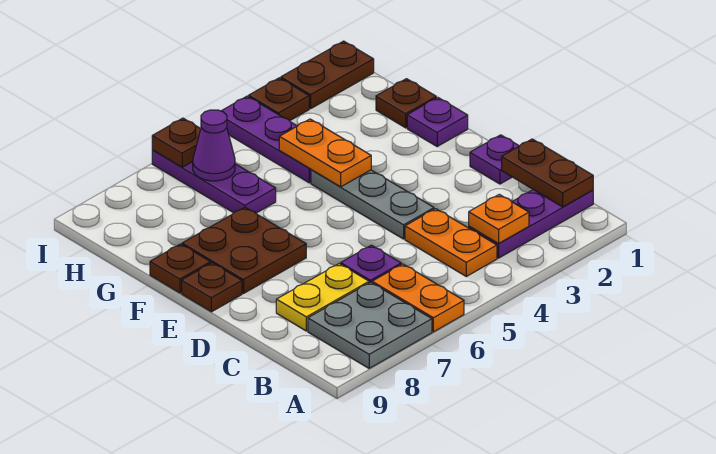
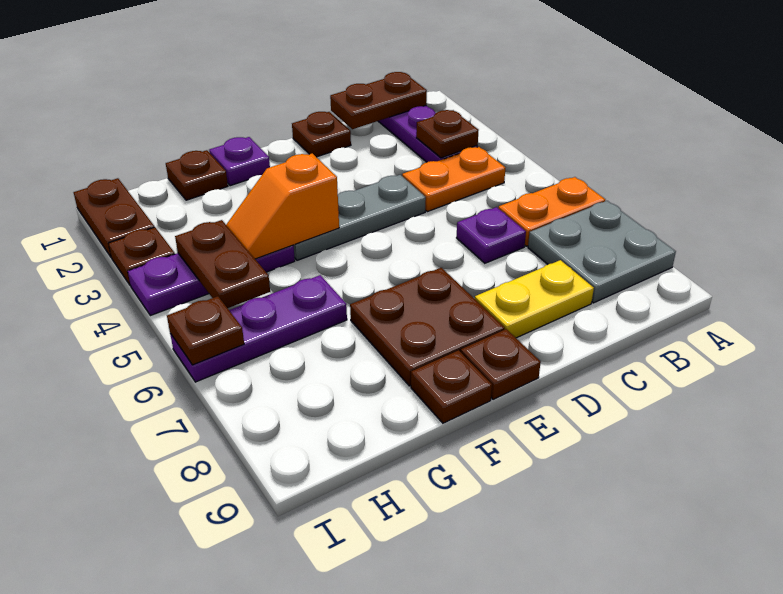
orange 1x1 plate [469,194,529,244] -> brown 1x1 plate [416,110,479,158]
yellow 1x2 plate [276,264,369,331] -> yellow 1x2 plate turned to [475,260,594,338]
purple 1x1 plate [470,135,519,184] -> brown 1x1 plate [292,112,351,157]
orange 1x2 plate [279,119,371,187] -> orange 1x2 slope [226,153,339,259]
none -> brown 1x2 plate [175,220,270,308]
purple 1x1 cone [193,110,235,181] -> none

